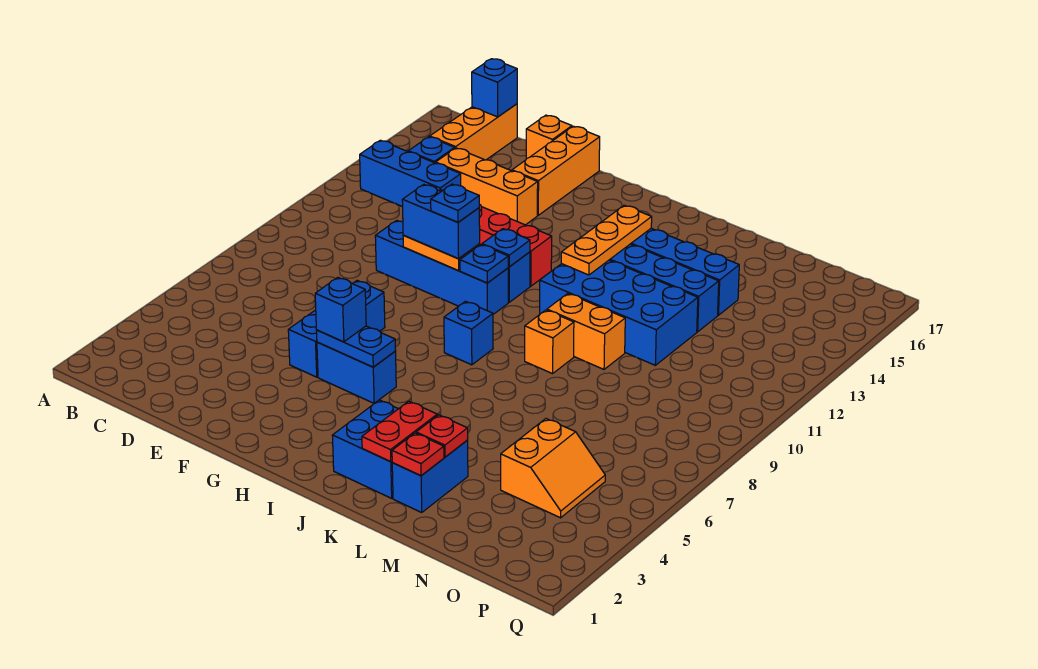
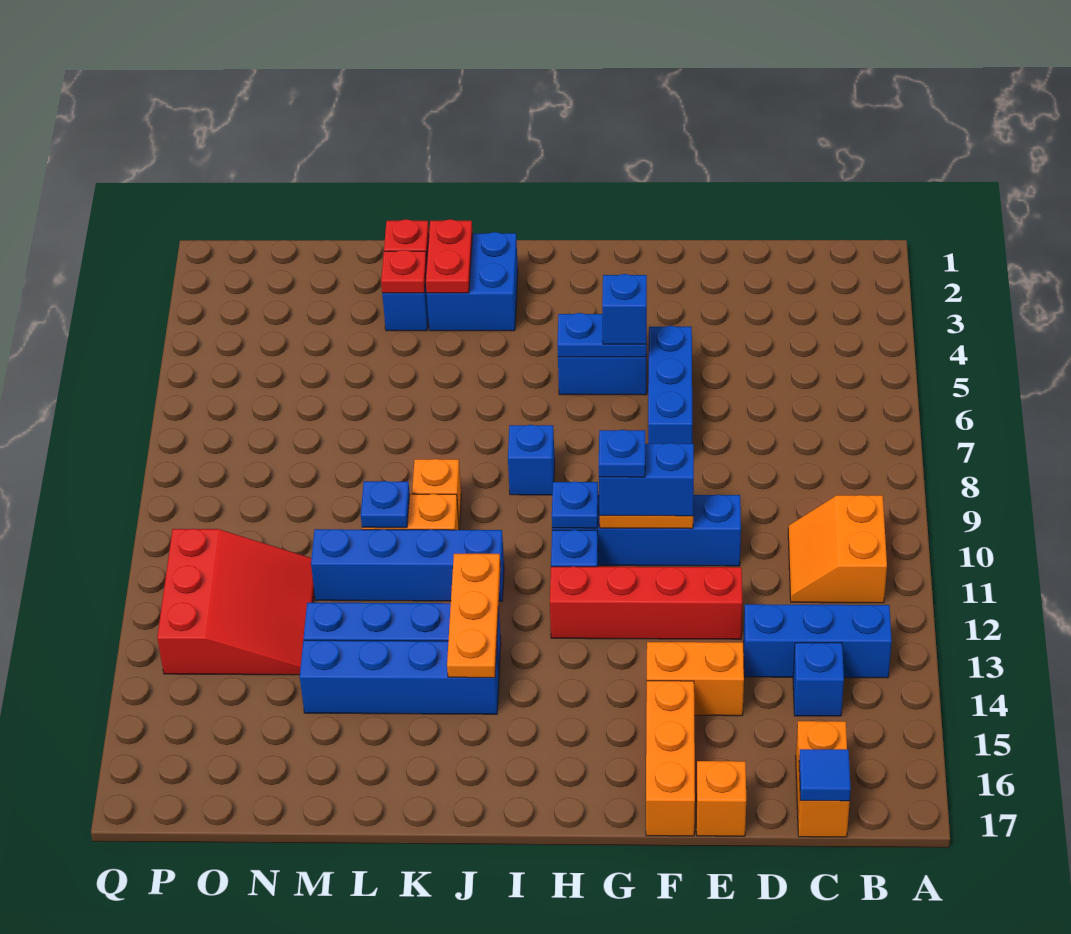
orange 1x3 brick [430,104,517,160] -> orange 1x2 brick [796,721,850,837]
blue 1x1 brick [472,59,517,117] -> blue 1x1 tile [799,749,851,801]
orange 1x3 brick [436,148,538,225] -> orange 1x2 brick [647,642,744,716]
blue 1x1 plate [482,229,530,267] -> blue 1x1 plate moved to [361,481,410,528]
blue 2x4 brick [540,260,698,365] -> blue 1x4 brick [311,529,504,601]
orange 2x2 slope [501,419,605,518] -> orange 2x2 slope moved to [788,495,887,603]
none -> red 3x3 slope [157,529,314,675]

